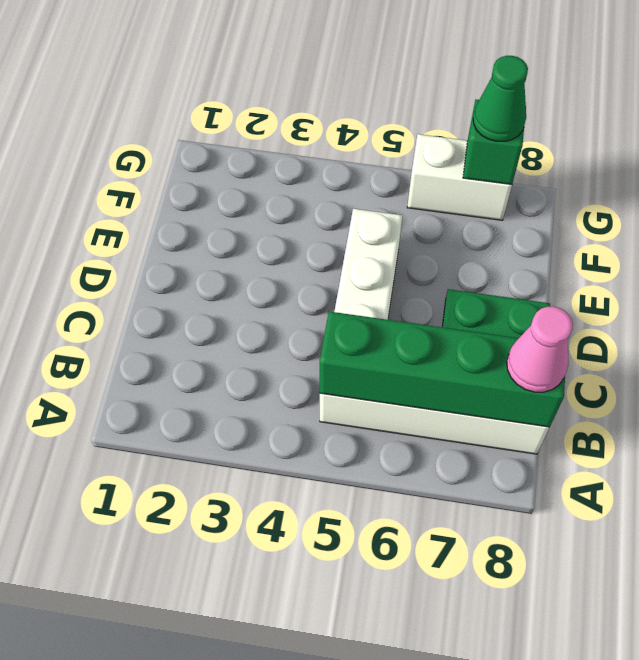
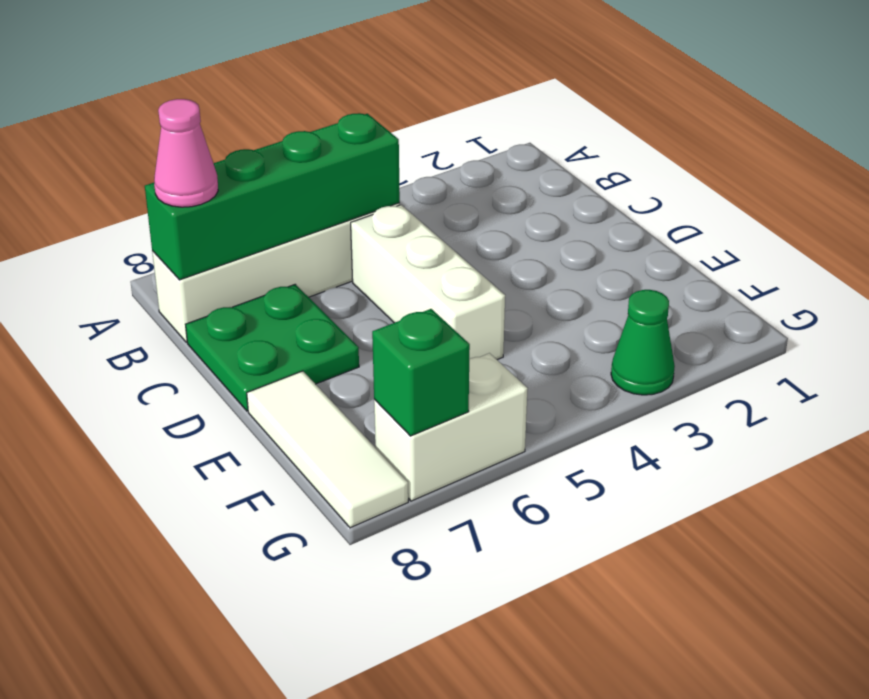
none -> white 1x3 tile [247,371,408,528]
green 1x1 cone [473,56,528,141] -> green 1x1 cone moved to [611,290,675,395]

